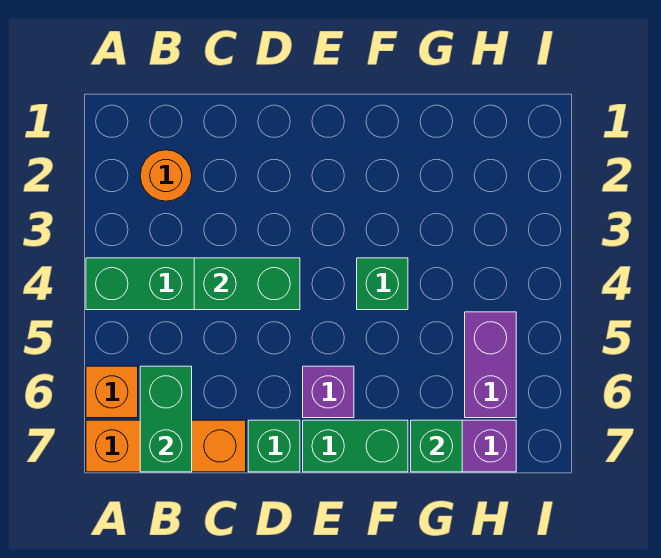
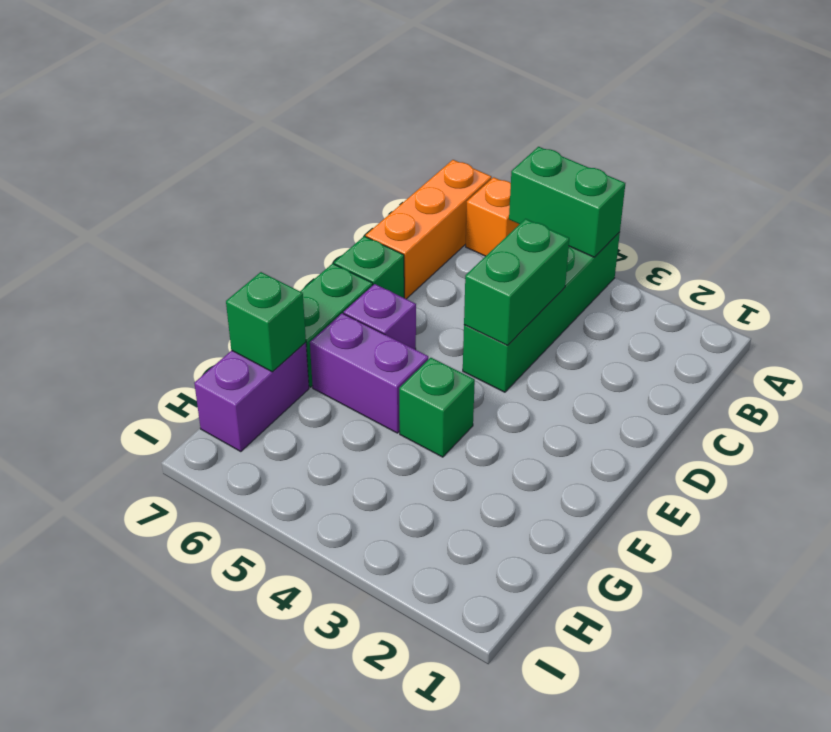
orange 1x1 round brick [140,150,192,201] -> none
green 1x2 brick [140,366,192,472] -> green 1x2 brick moved to [509,147,625,257]
purple 1x2 brick [465,312,516,418] -> purple 1x2 brick moved to [310,313,428,433]

